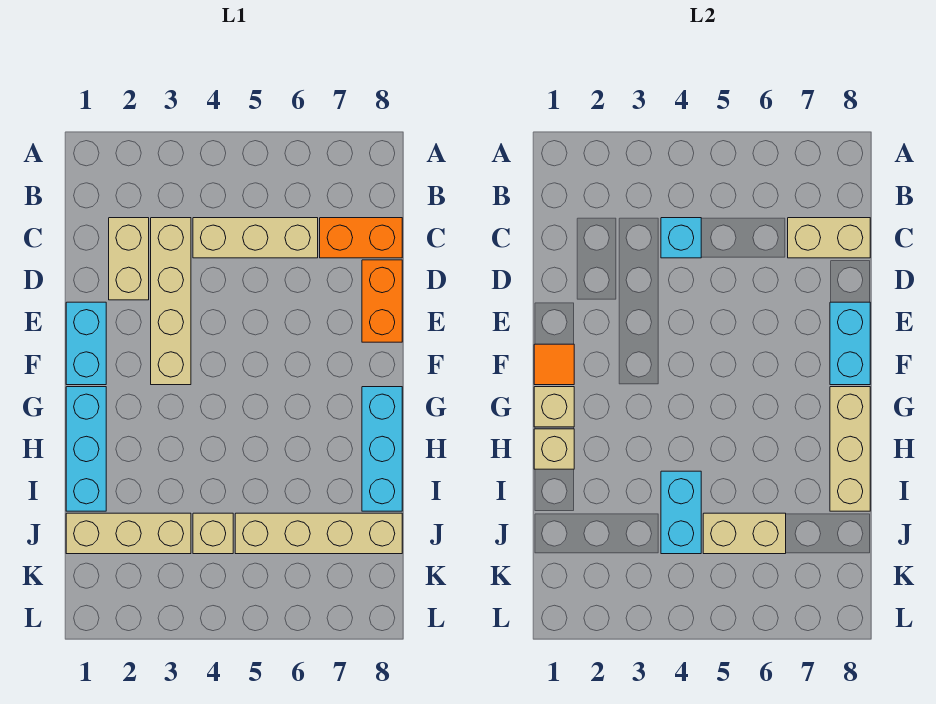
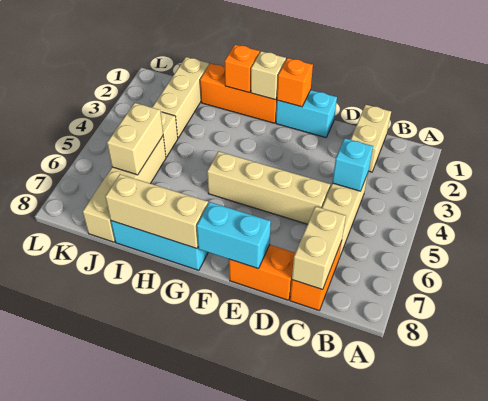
tan 1x2 brick [109,218,149,300] -> tan 1x2 brick turned to [351,105,391,172]
tan 1x4 brick [151,218,191,385] -> tan 1x4 brick moved to [207,151,330,224]
orange 1x1 tile [534,344,574,385] -> orange 1x1 brick [277,58,313,107]
cyan 1x3 brick [66,387,106,511] -> orange 1x3 brick [200,63,277,123]
tan 1x1 brick [534,429,574,469] -> orange 1x1 brick [225,45,260,93]
cyan 1x2 brick [661,471,701,554] -> none

